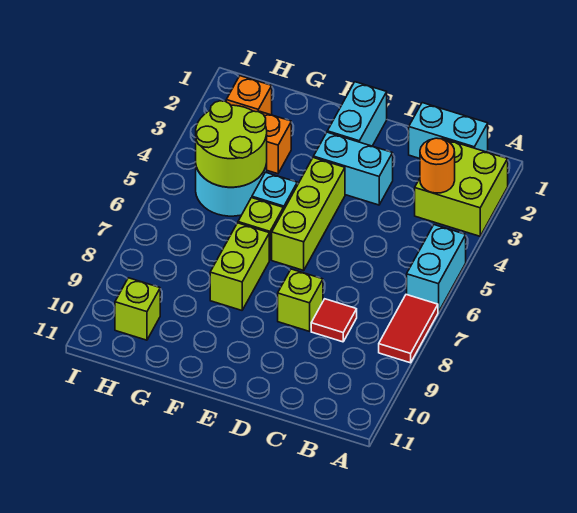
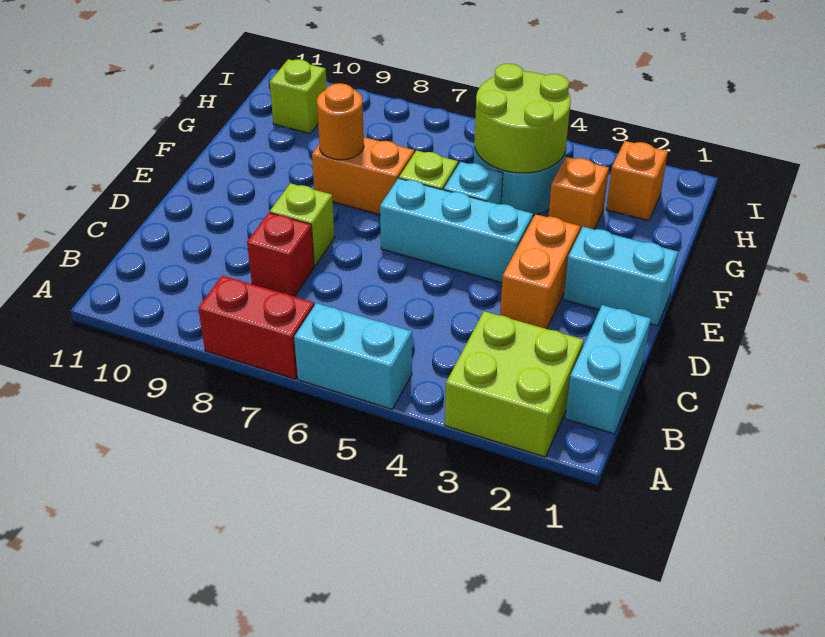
red 1x2 tile [379,294,438,363] -> red 1x2 brick [198,276,314,379]
orange 1x1 round brick [420,138,455,193] -> orange 1x1 round brick moved to [317,83,364,160]
red 1x1 tile [311,299,357,342] -> red 1x1 brick [247,213,314,297]
cyan 1x2 brick [314,132,393,205] -> orange 1x2 brick [500,214,580,329]
lime 1x3 brick [272,158,345,270] -> cyan 1x3 brick [380,178,533,283]
lime 1x2 brick [210,223,269,310] -> orange 1x2 brick [312,137,414,215]

